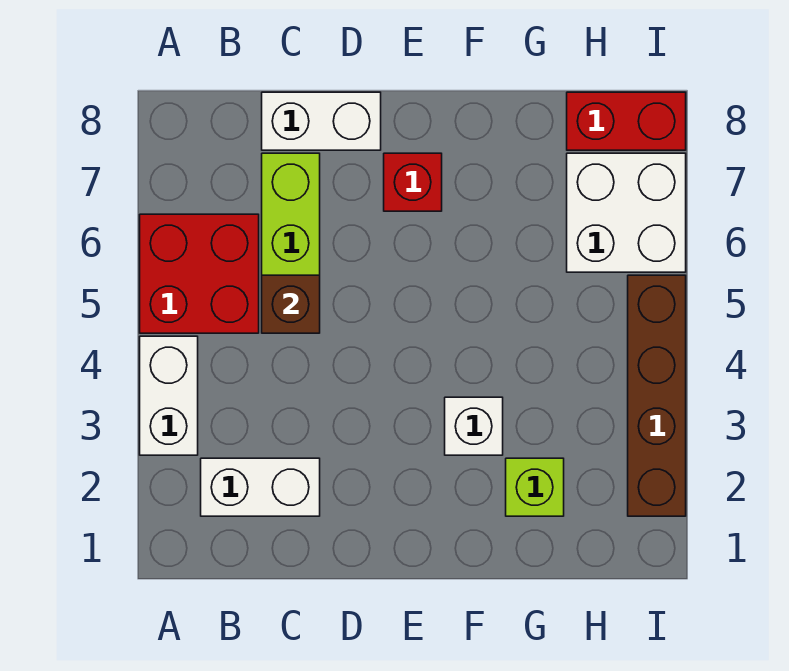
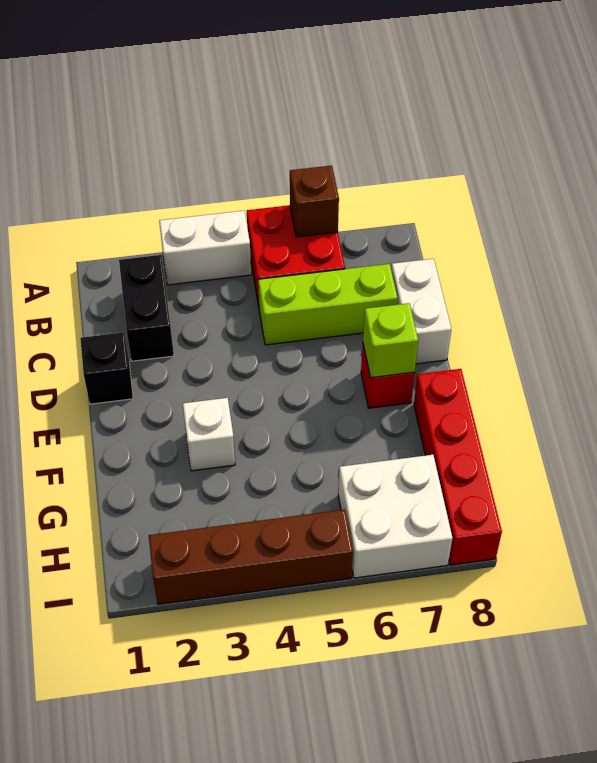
white 1x2 brick [201,458,320,516] -> black 1x2 brick [119,255,174,361]
brown 1x1 brick [262,275,320,333] -> brown 1x1 brick moved to [290,166,339,237]
none -> black 1x1 brick [80,332,133,404]
lime 1x1 brick [506,458,564,516] -> lime 1x1 brick moved to [363,303,418,378]
red 1x2 brick [567,92,686,150] -> red 1x4 brick [414,369,502,565]

